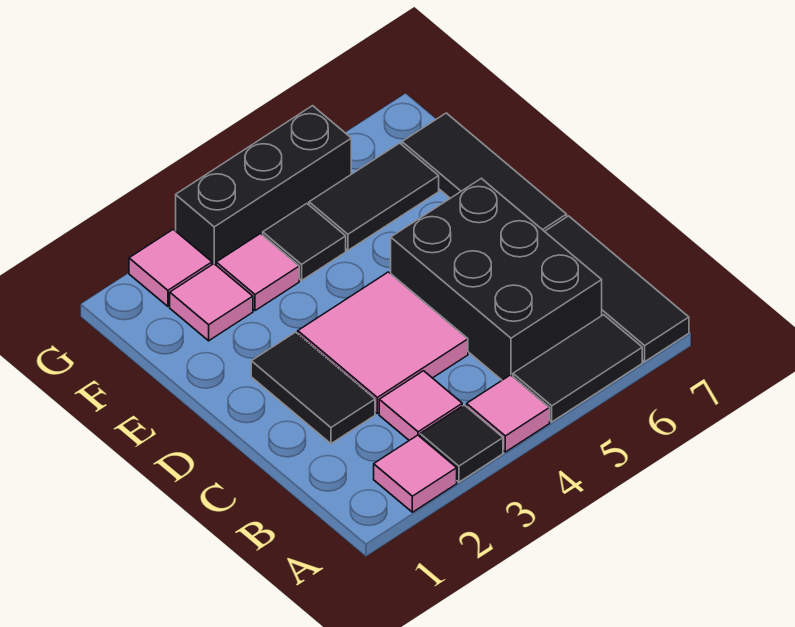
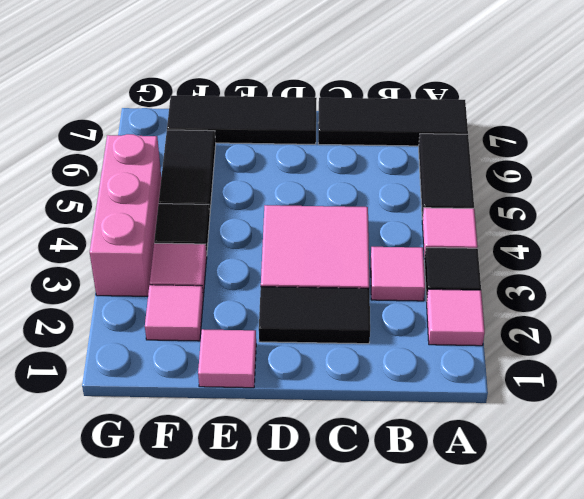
black 2x3 brick [391,178,602,380] -> none
pink 1x1 tile [129,229,212,306] -> pink 1x1 tile moved to [198,329,256,388]
black 1x3 brick [176,106,351,265] -> pink 1x3 brick [90,134,161,296]

